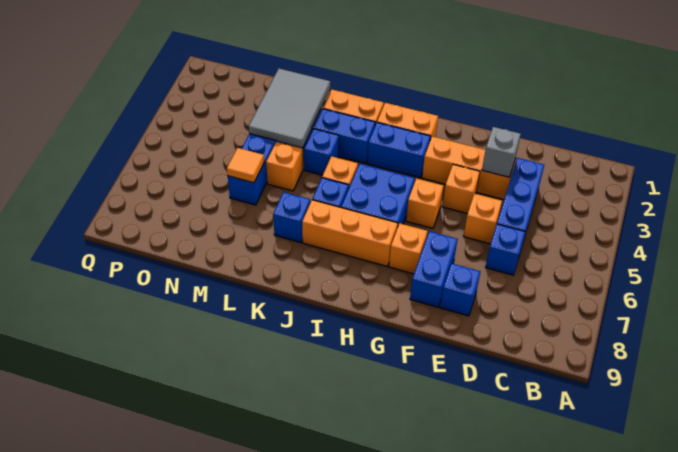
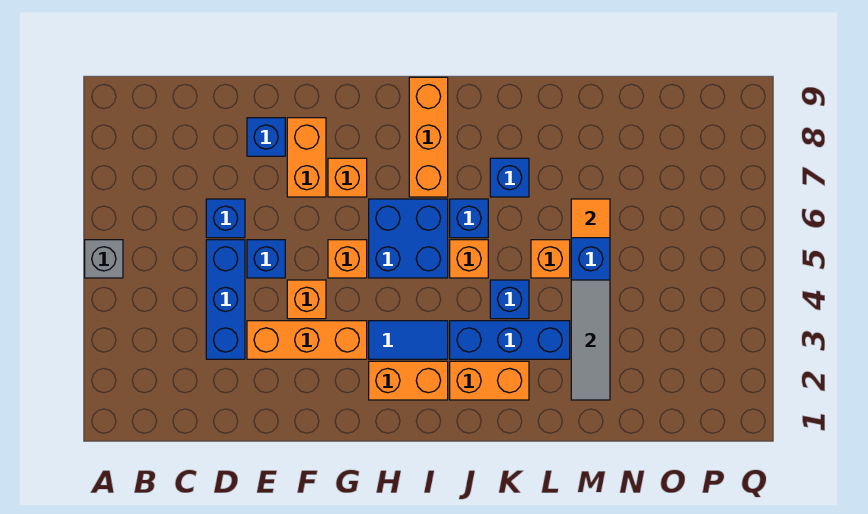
grey 1x1 brick [482,127,521,177] -> grey 1x1 brick moved to [85,240,123,278]
orange 1x1 brick [464,194,502,244] -> blue 1x1 brick [247,240,285,278]
blue 1x2 brick [410,231,458,307] -> orange 1x2 brick [287,118,326,197]
blue 1x2 brick [367,122,431,178] -> blue 1x2 tile [369,321,448,359]
orange 1x3 brick [302,200,398,266] -> orange 1x3 brick turned to [409,77,448,197]
grey 2x3 tile [249,68,330,147] -> grey 1x3 tile [571,280,610,400]

